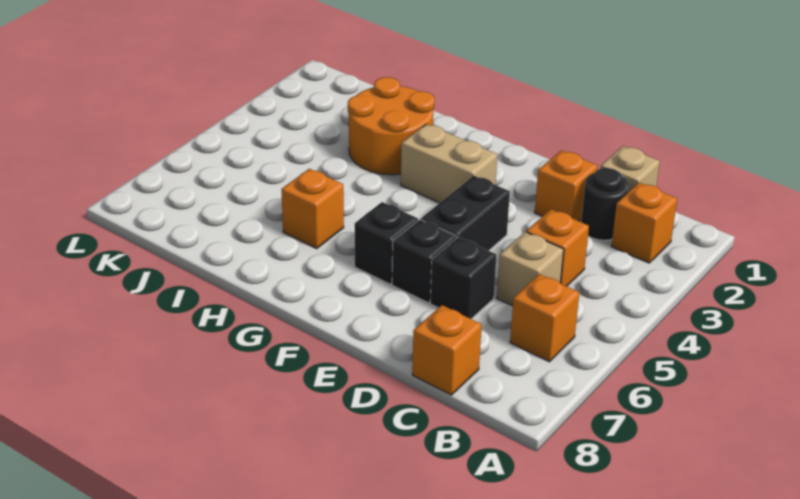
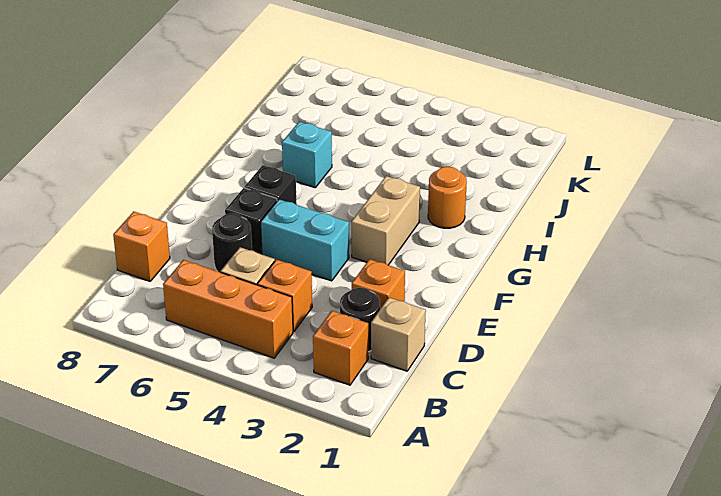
orange 1x1 brick [510,274,579,362] -> orange 1x3 brick [163,260,293,358]
black 1x1 brick [430,237,496,319] -> black 1x1 round brick [212,214,252,272]
black 1x2 brick [421,176,510,251] -> cyan 1x2 brick [261,199,349,281]
orange 2x2 round brick [348,77,435,175] -> orange 1x1 round brick [428,167,467,228]
orange 1x1 brick [281,169,344,249] -> cyan 1x1 brick [282,122,332,187]

